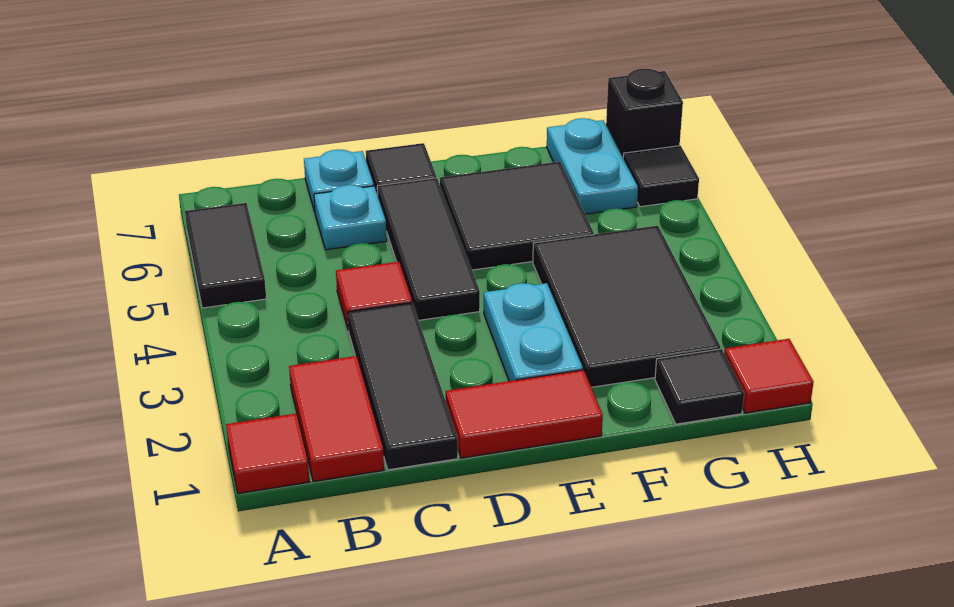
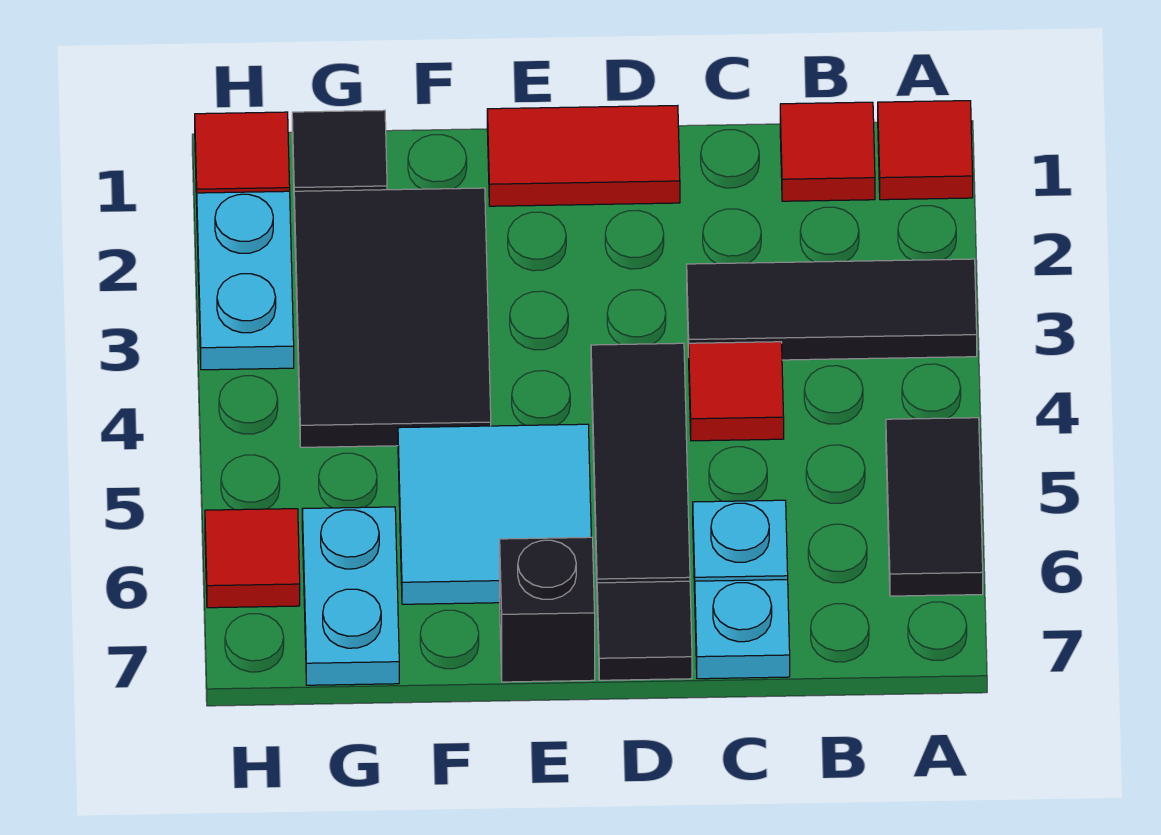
red 1x2 tile [289,356,384,482] -> red 1x1 tile [780,102,875,201]
black 1x3 tile [348,302,458,470] -> black 1x3 tile turned to [687,259,977,360]
cyan 1x2 plate [484,283,583,381] -> cyan 1x2 plate moved to [197,191,294,370]
black 2x2 tile [440,162,594,270] -> cyan 2x2 tile [398,424,591,604]
black 1x1 tile [623,146,699,207] -> red 1x1 tile [205,509,300,608]
black 1x1 brick [606,69,683,157] -> black 1x1 brick moved to [500,537,595,682]

